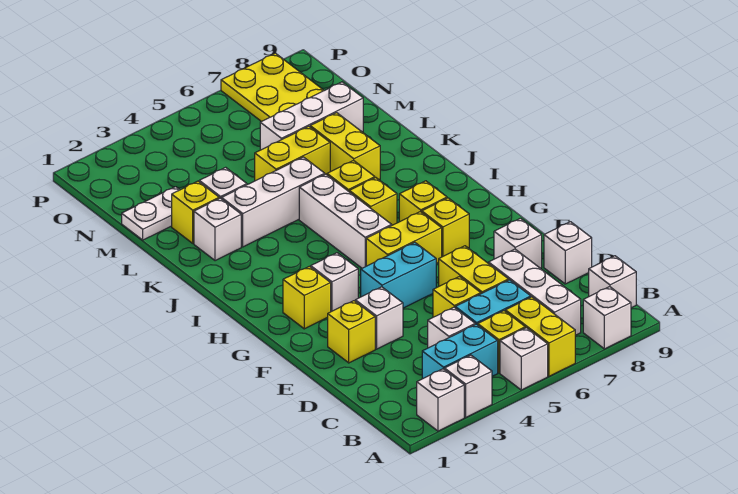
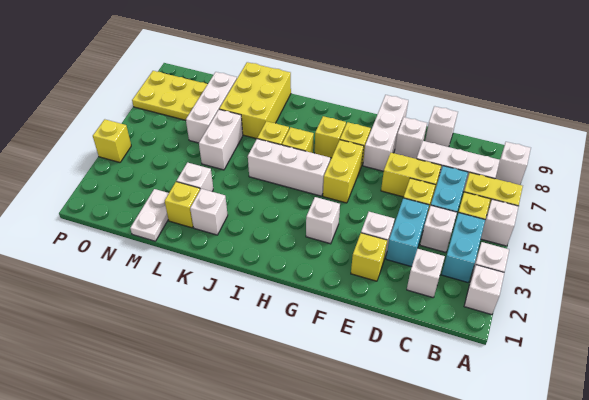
white 1x1 brick [589,256,636,308] -> white 1x1 brick moved to [407,249,445,298]
cyan 1x2 brick [361,243,436,308] -> cyan 1x2 brick moved to [386,198,429,267]
yellow 1x1 brick [283,266,331,329] -> yellow 1x1 brick moved to [93,119,131,162]
white 1x3 brick [222,157,325,247] -> white 1x3 brick moved to [363,95,408,171]
yellow 1x2 brick [310,113,380,180] -> yellow 2x3 brick [220,62,291,139]
yellow 1x2 brick [255,126,330,181] -> white 1x2 brick [199,109,243,170]

